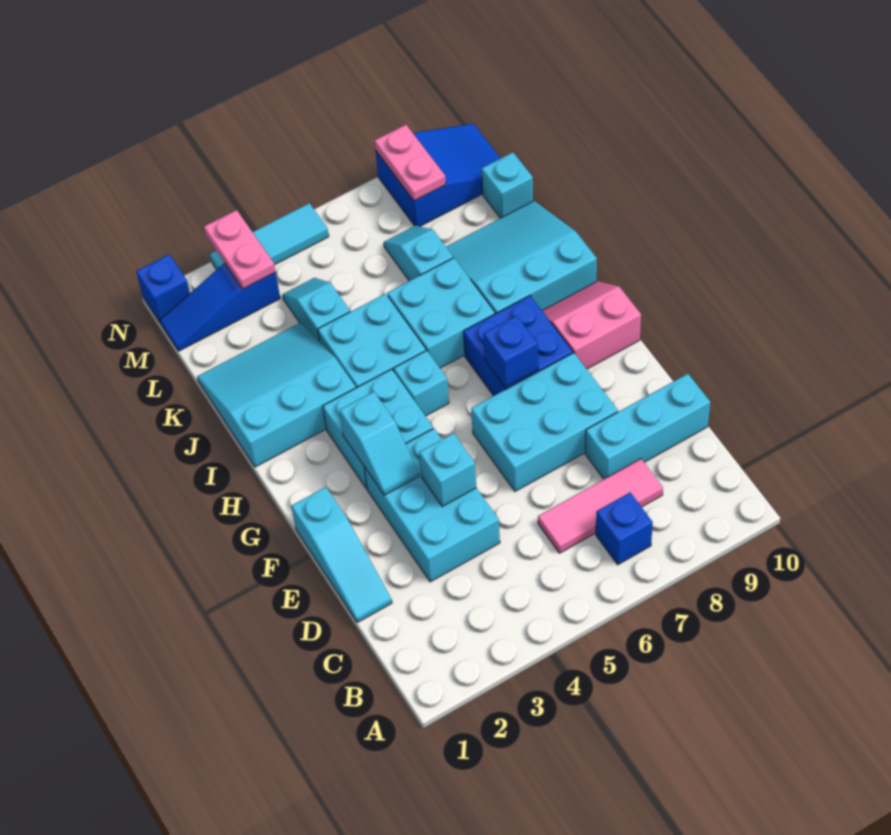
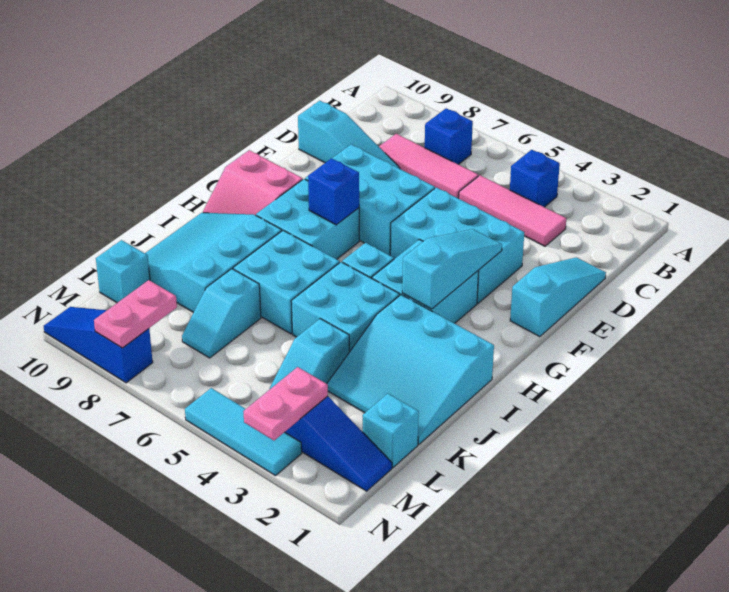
none -> pink 1x3 tile [459,175,566,246]
cyan 2x3 brick [364,429,500,582] -> cyan 2x3 brick turned to [390,187,524,303]
cyan 1x3 brick [585,374,710,479] -> cyan 1x3 slope [298,101,400,169]
cyan 1x1 brick [419,433,477,506] -> cyan 1x1 brick moved to [363,394,419,467]
cyan 1x2 slope [339,392,419,495] -> cyan 1x3 slope [402,229,502,309]
blue 2x2 brick [463,296,573,396] -> cyan 2x2 brick [256,179,359,259]
cyan 3x3 slope [446,201,597,314] -> cyan 3x3 slope turned to [145,213,282,312]
blue 2x3 slope [375,124,501,226] -> blue 1x3 slope [44,307,153,383]
blue 1x1 brick [136,254,190,323] -> blue 1x1 brick moved to [510,150,560,207]

